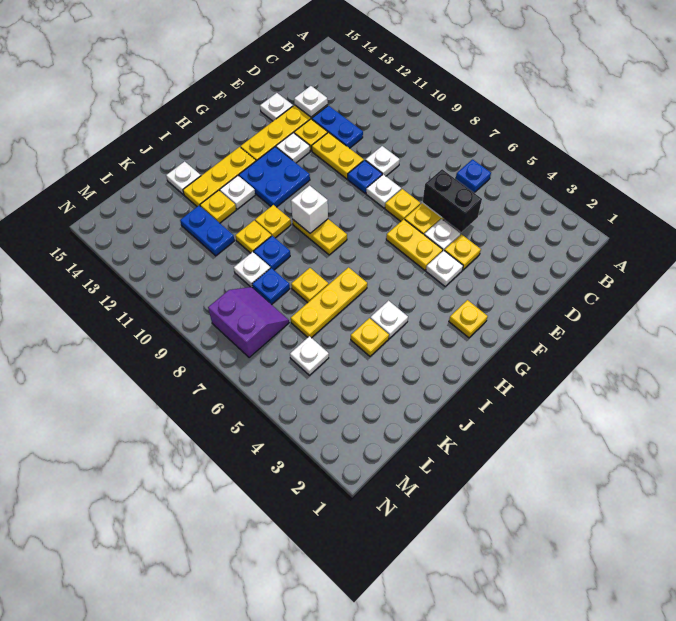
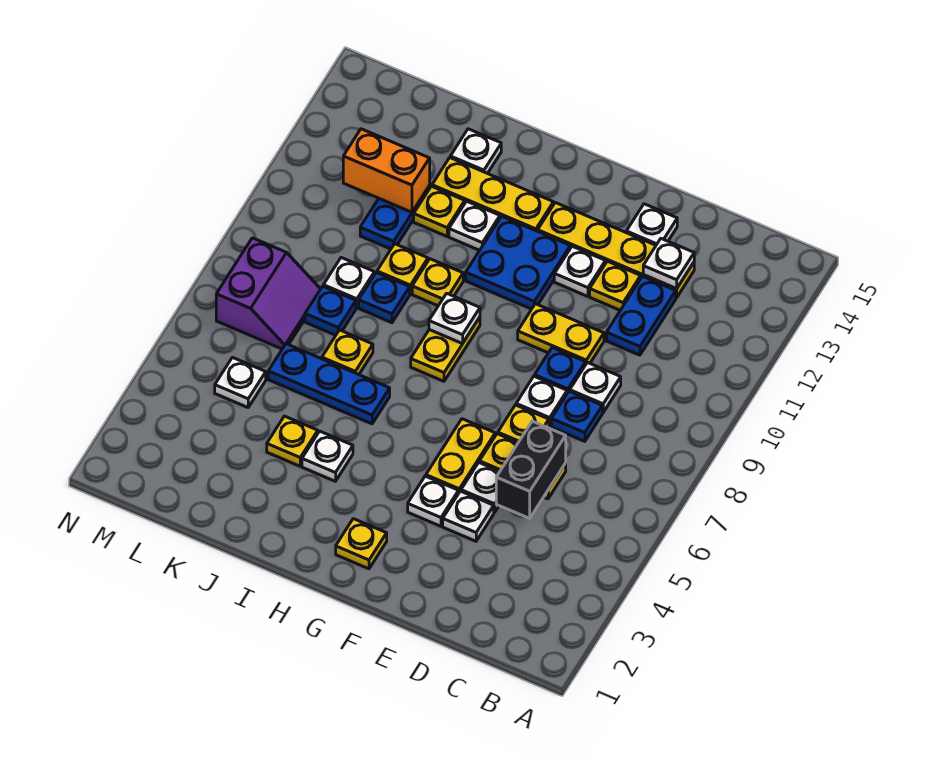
blue 1x1 plate [456,159,491,192] -> blue 1x1 plate moved to [551,391,602,441]
yellow 1x1 plate [444,234,481,270] -> white 1x1 plate [443,491,494,541]
yellow 1x2 plate [312,132,364,179] -> yellow 1x2 plate turned to [518,304,604,363]
white 1x1 brick [291,186,328,233] -> white 1x1 plate [429,293,480,344]
yellow 1x3 plate [291,267,367,338] -> blue 1x3 plate [268,344,390,424]
none -> orange 1x2 brick [343,129,430,212]

